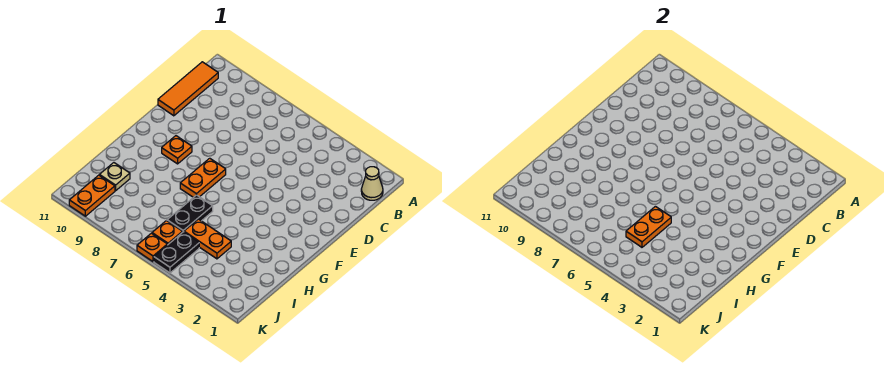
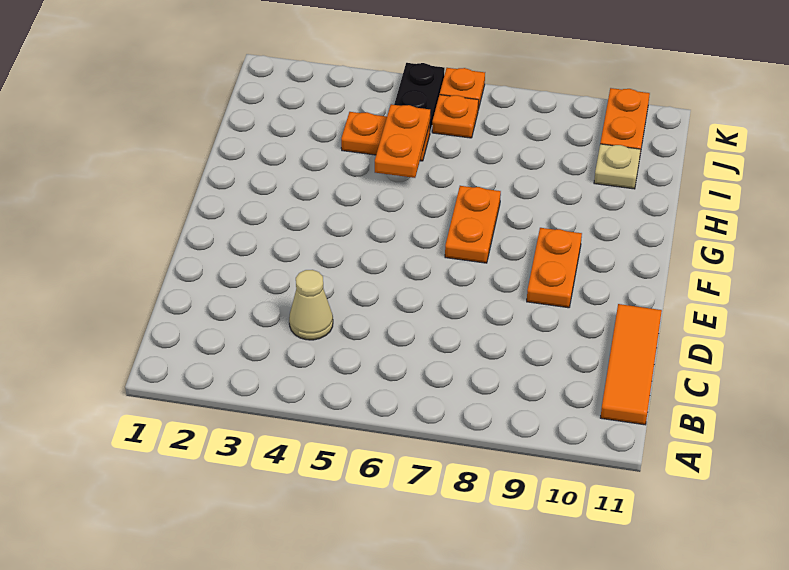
tan 1x1 cone [361,167,383,200] -> tan 1x1 cone moved to [289,270,333,340]
orange 1x1 plate [162,136,192,164] -> orange 1x2 plate [527,228,582,308]
black 1x2 plate [167,195,213,232] -> none

